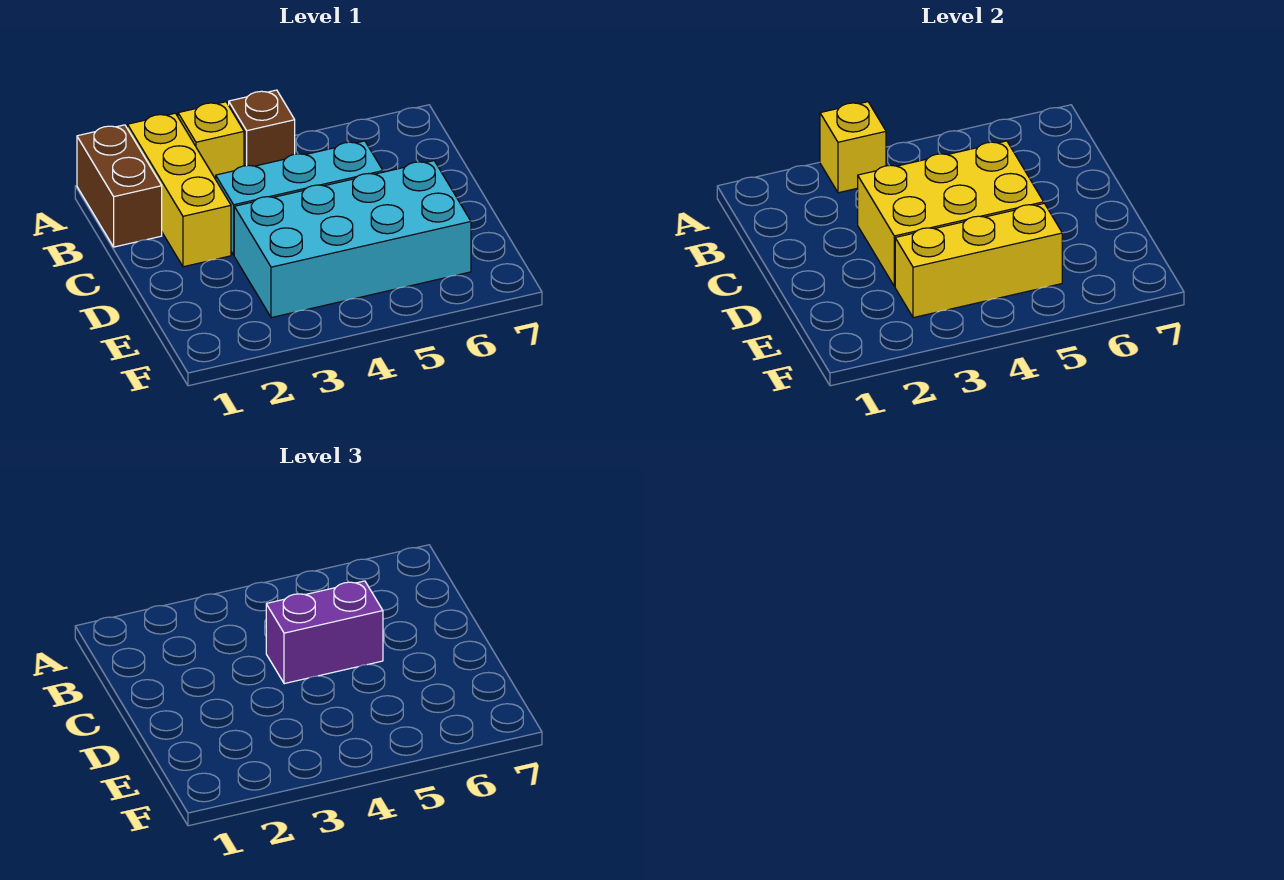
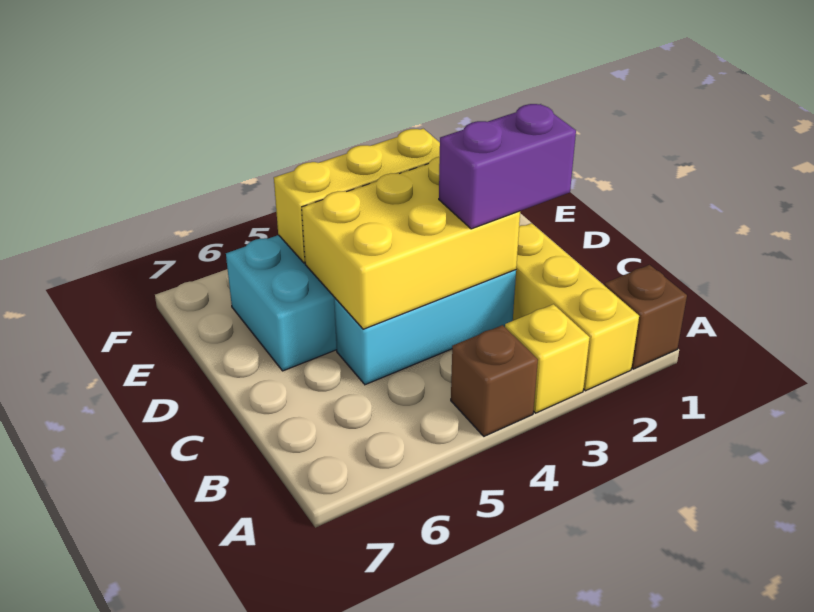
brown 1x2 brick [77,125,162,247] -> brown 1x1 brick [604,265,687,369]
yellow 1x1 brick [820,102,886,193] -> none
purple 1x2 brick [266,581,383,684] -> purple 1x2 brick moved to [439,104,576,229]

